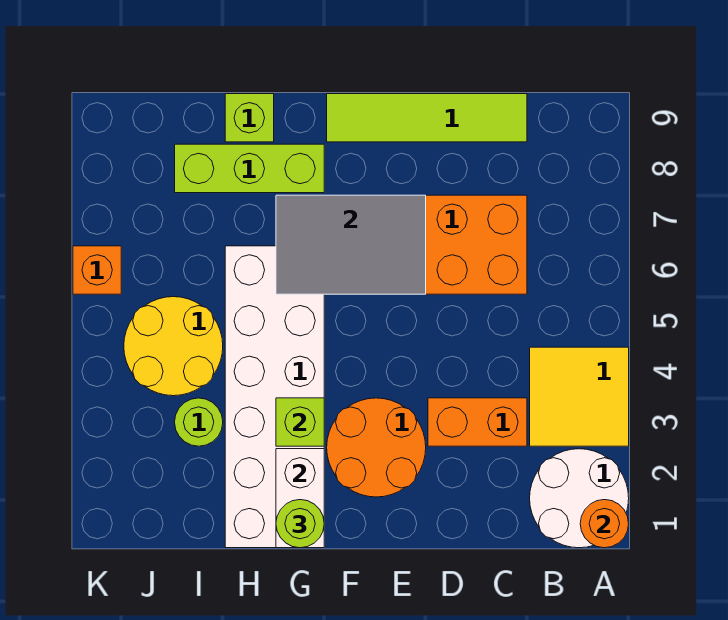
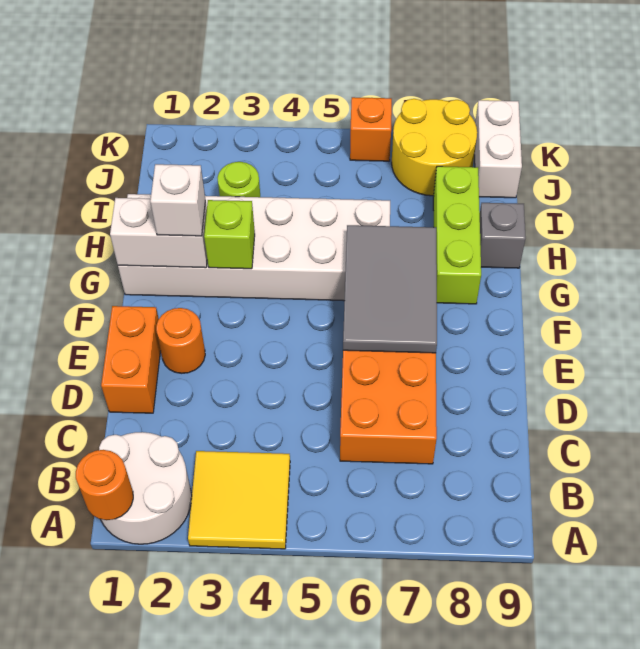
orange 1x2 brick [428,398,527,446] -> orange 1x2 brick moved to [101,306,161,413]
lime 1x4 tile [327,94,527,142] -> none
orange 2x2 round brick [327,398,426,497] -> orange 1x1 round brick [156,308,205,373]
lime 1x1 round brick [276,500,324,548] -> none
none -> white 1x1 brick [150,164,205,236]
lime 1x1 brick [225,94,274,142] -> grey 1x1 brick [480,203,526,268]
yellow 2x2 round brick [124,297,223,396] -> yellow 2x2 round brick moved to [392,99,477,196]
none -> white 1x2 brick [475,100,522,198]

